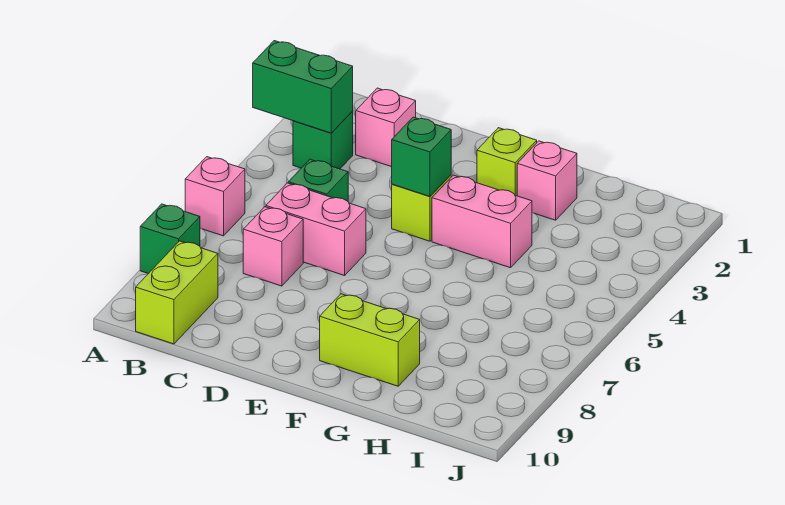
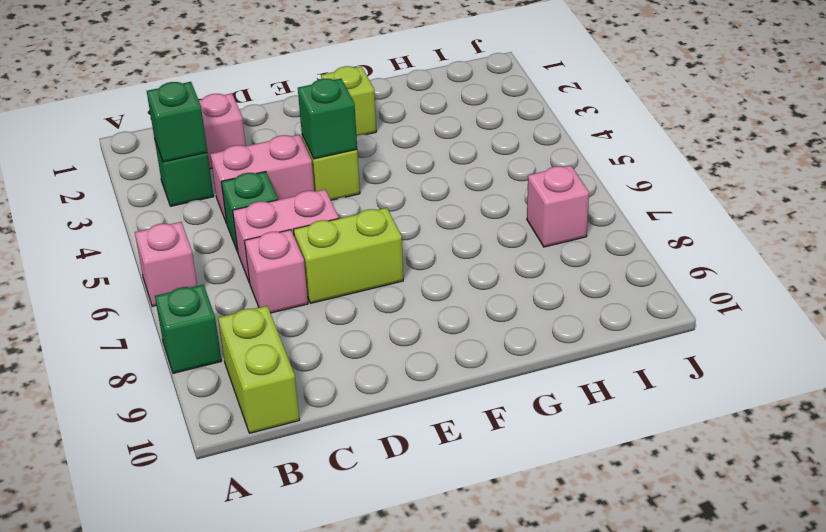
green 1x2 brick [253,41,353,133] -> green 1x1 brick [147,82,207,162]
pink 1x2 brick [432,175,532,268] -> pink 1x2 brick moved to [210,135,314,224]
lime 1x2 brick [320,294,420,386] -> lime 1x2 brick moved to [293,208,403,303]
pink 1x1 brick [517,141,577,220] -> pink 1x1 brick moved to [527,165,589,247]

